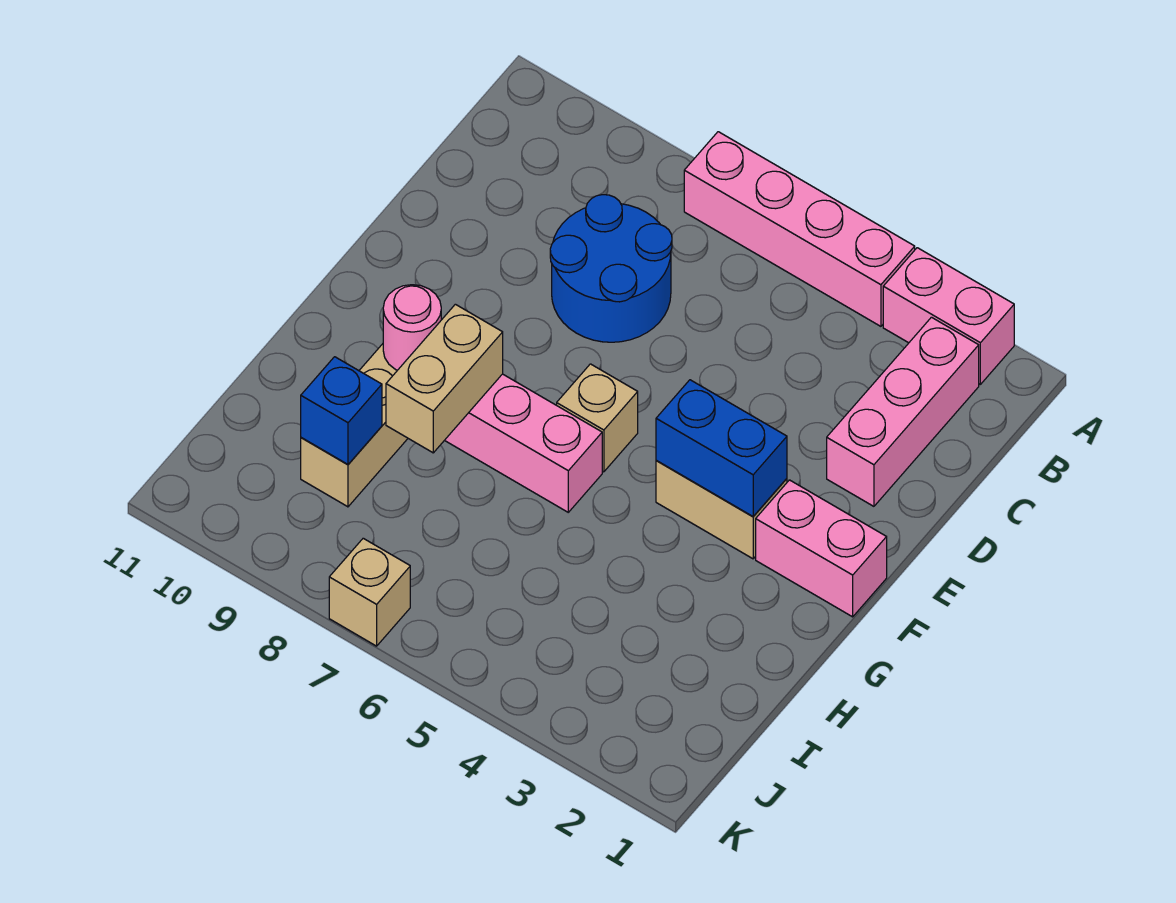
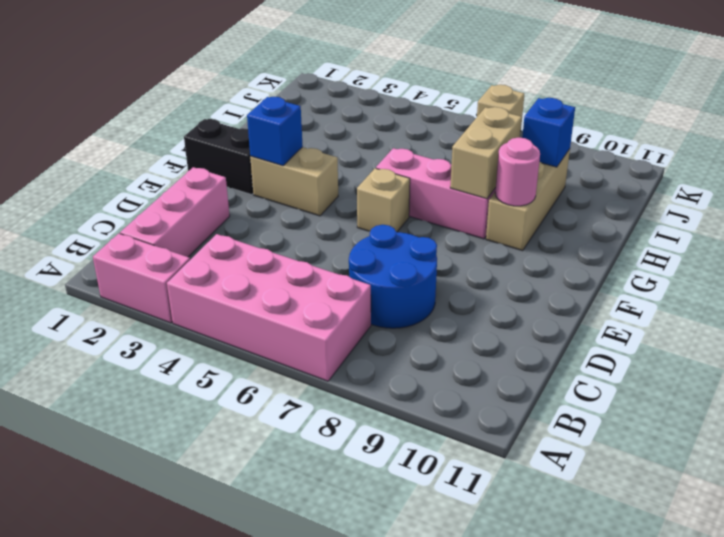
pink 1x4 brick [684,132,915,326] -> pink 2x4 brick [167,234,371,381]
pink 1x2 brick [756,480,887,617] -> black 1x2 brick [184,119,253,195]
blue 1x2 brick [656,380,787,516] -> blue 1x1 brick [247,97,303,166]

